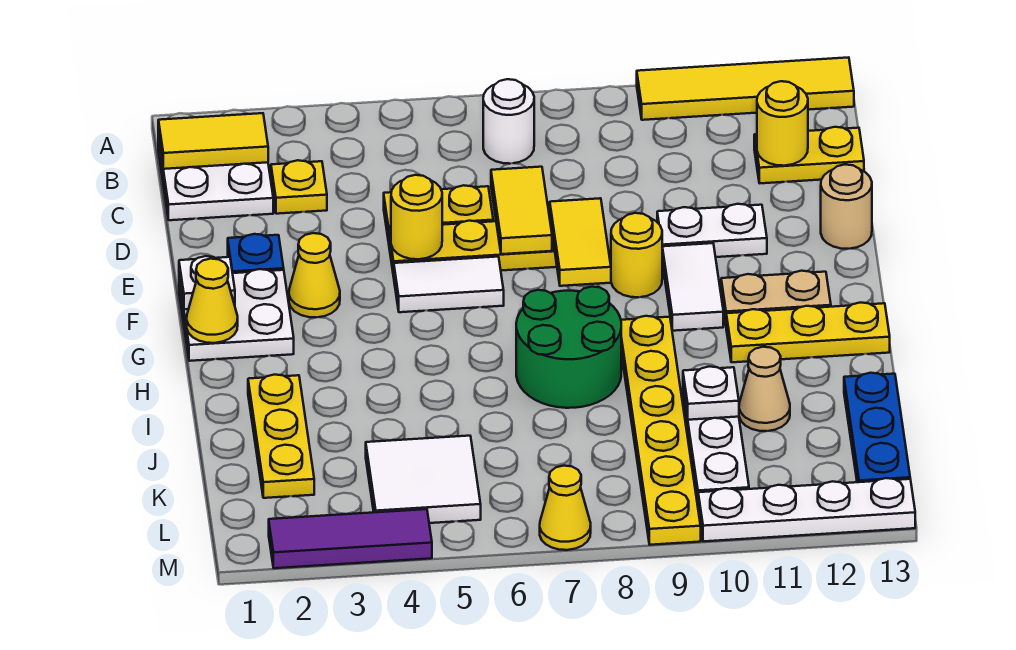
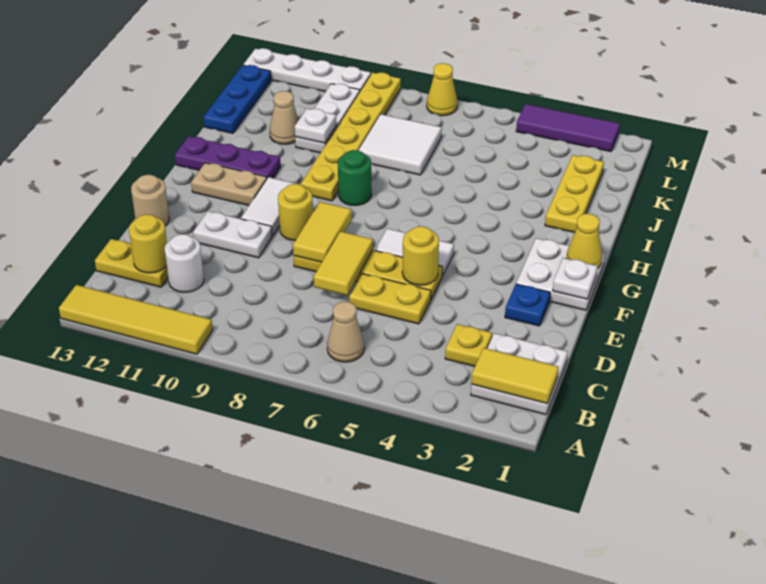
none -> tan 1x1 cone [327,302,364,362]
white 1x1 round brick [483,79,534,164] -> white 1x1 round brick moved to [165,234,204,292]
yellow 1x1 cone [289,233,340,317] -> none
green 2x2 round brick [516,287,621,408] -> green 1x1 round brick [338,150,372,206]
yellow 1x3 plate [726,303,890,362] -> purple 1x3 plate [175,137,281,178]
white 2x2 tile [366,436,481,523] -> white 2x2 tile moved to [359,114,442,175]

